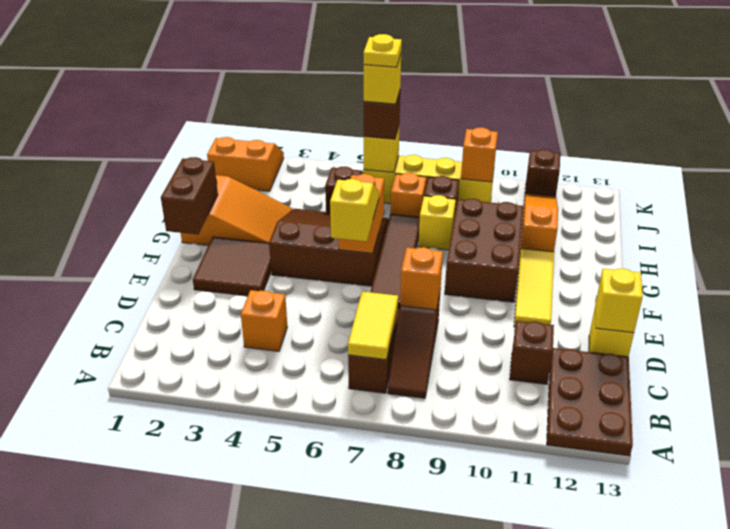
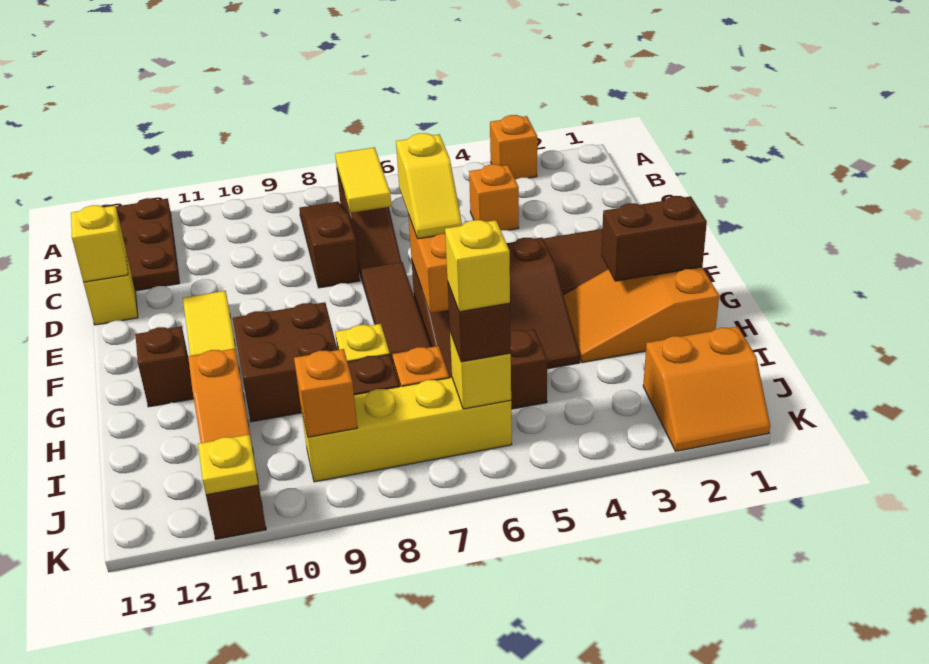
brown 1x1 brick [510,321,554,384] -> brown 1x1 brick moved to [135,326,194,407]
orange 1x1 brick [400,247,443,310] -> orange 1x1 brick moved to [490,115,537,180]
brown 1x2 brick [161,157,218,235] -> brown 1x2 brick turned to [601,196,707,282]
brown 2x3 brick [445,199,524,302] -> brown 2x2 brick [233,302,337,422]
yellow 1x1 plate [364,34,402,67] -> yellow 1x1 plate moved to [198,435,258,495]

